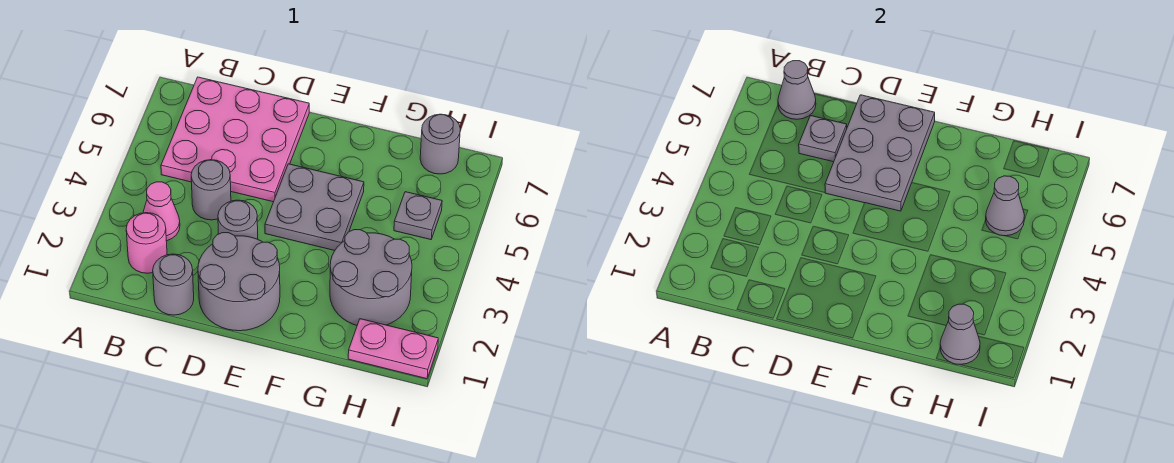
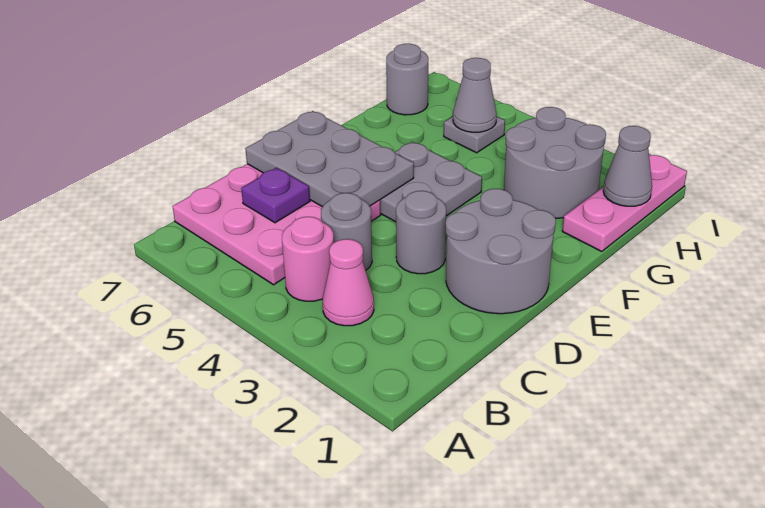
pink 1x1 round brick [126,213,167,273] -> pink 1x1 round brick moved to [282,217,334,301]
grey 1x1 cone [778,61,816,119] -> none
grey 1x1 round brick [153,254,194,315] -> none
grey 1x1 plate [799,116,847,162] -> purple 1x1 plate [241,168,310,223]
pink 1x2 plate [348,319,438,379] -> pink 1x3 plate [562,154,687,252]

